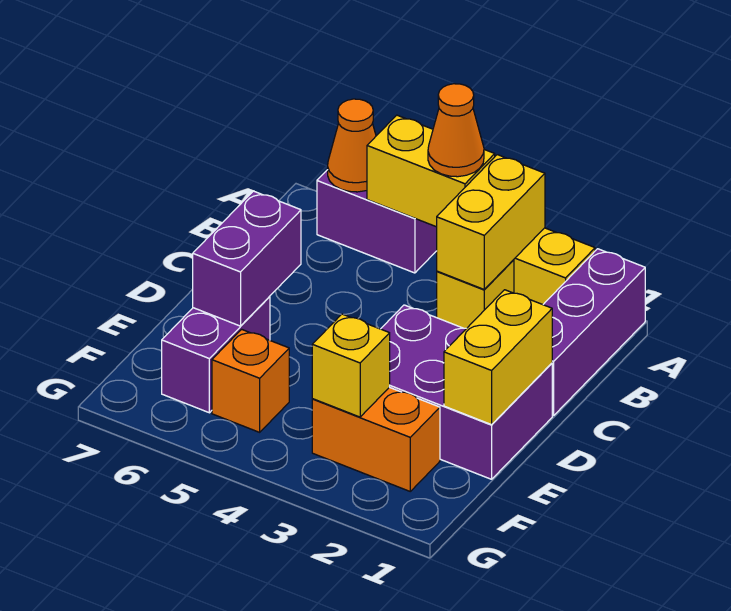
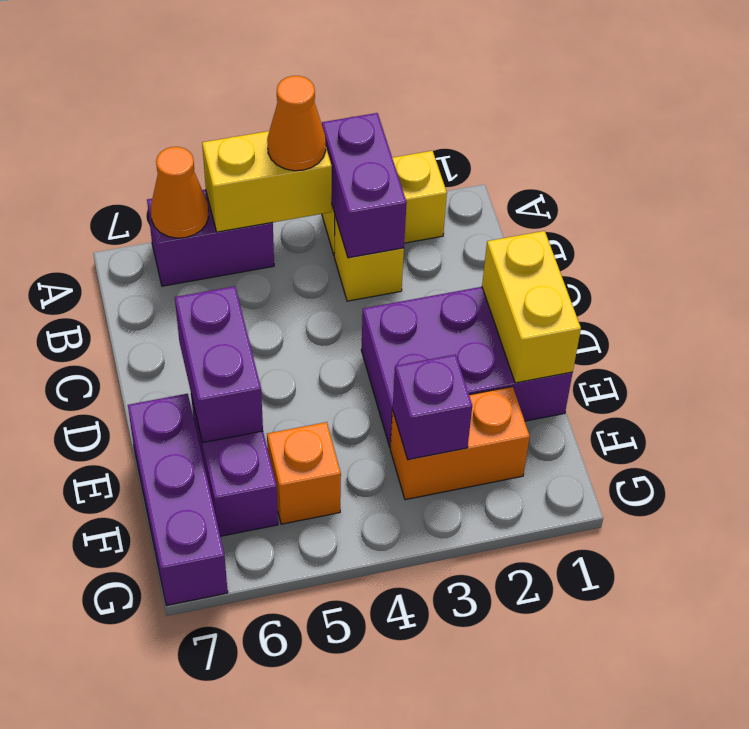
purple 1x3 brick [543,249,645,416] -> purple 1x3 brick moved to [128,394,228,605]
yellow 1x2 brick [437,155,545,290] -> purple 1x2 brick [322,113,407,258]
yellow 1x1 brick [312,314,390,417] -> purple 1x1 brick [393,354,472,460]

